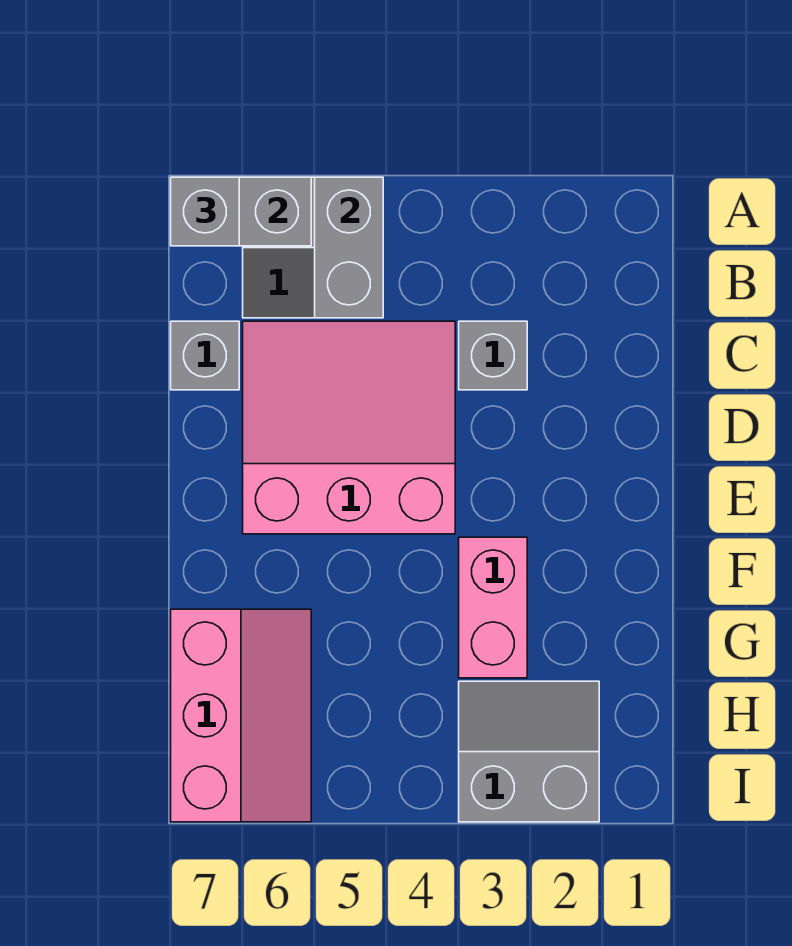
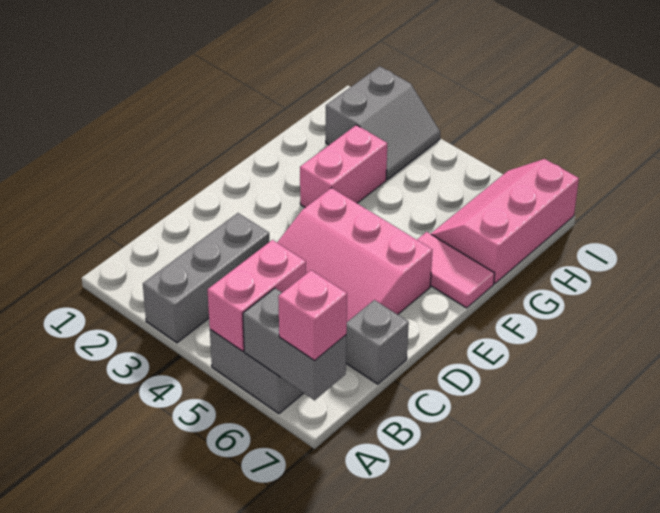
grey 1x2 brick [315,177,383,318] -> pink 1x2 brick [208,240,306,351]
grey 1x1 brick [171,177,239,246] -> pink 1x1 brick [278,270,347,360]
grey 1x1 brick [459,321,527,390] -> grey 1x3 brick [143,213,270,343]
none -> pink 1x2 tile [417,232,495,308]
grey 2x2 slope [459,681,599,822] -> grey 2x2 slope turned to [326,66,440,180]

